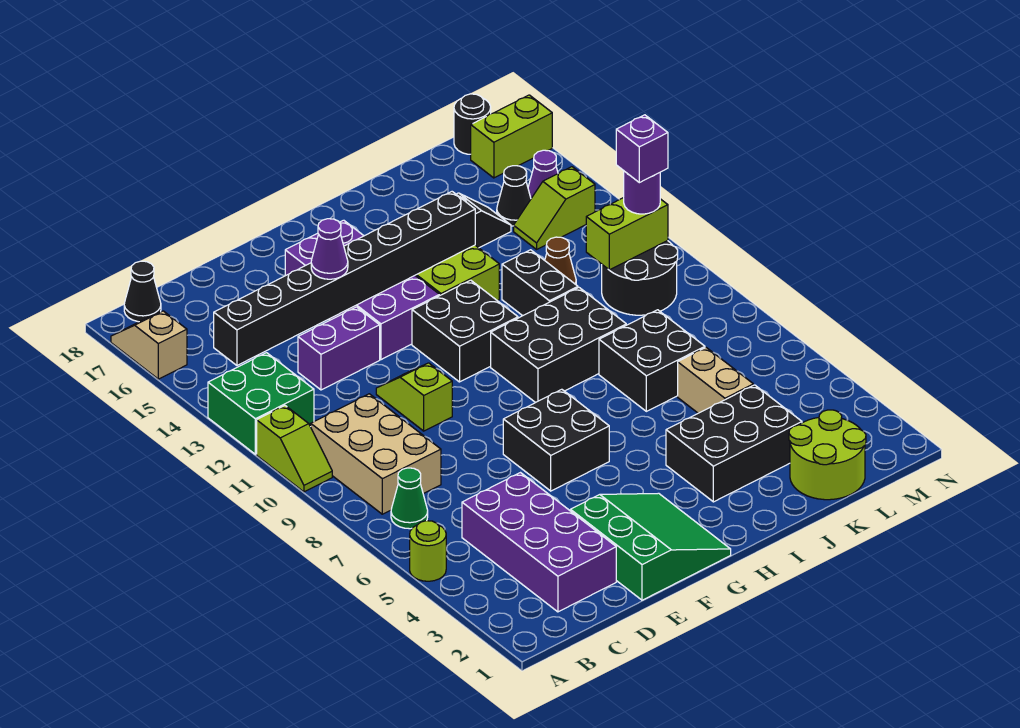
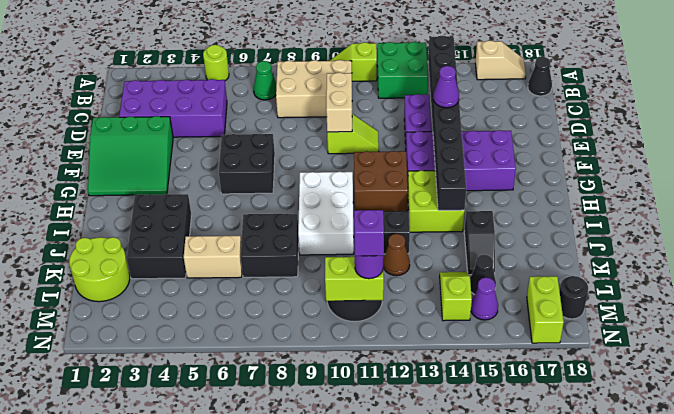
none -> tan 1x2 brick [326,73,352,132]
black 2x2 brick [412,280,518,382] -> brown 2x2 brick [354,151,408,212]
black 2x3 brick [491,288,626,403] -> white 2x3 brick [298,172,354,255]
lime 1x2 brick [586,198,668,270] -> lime 1x2 brick turned to [325,257,384,301]

